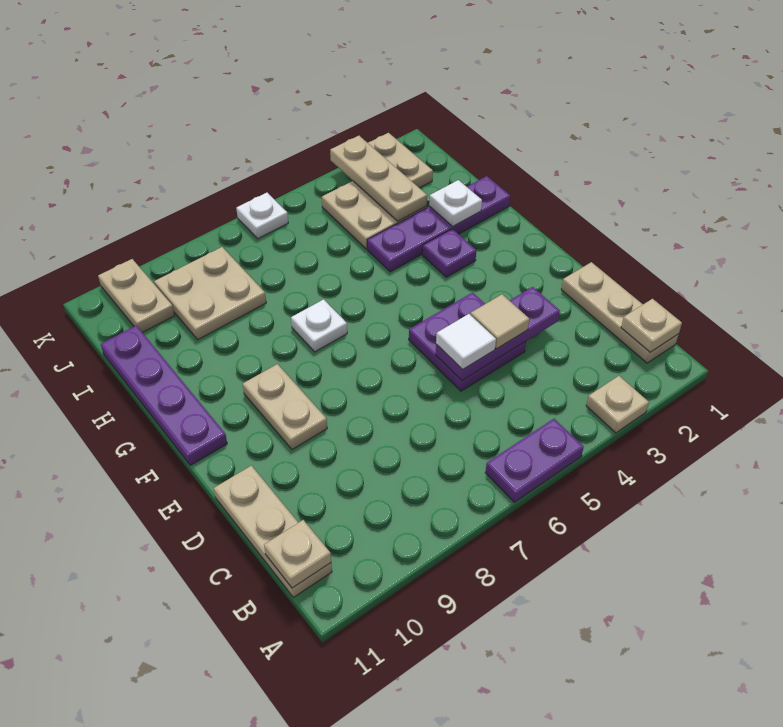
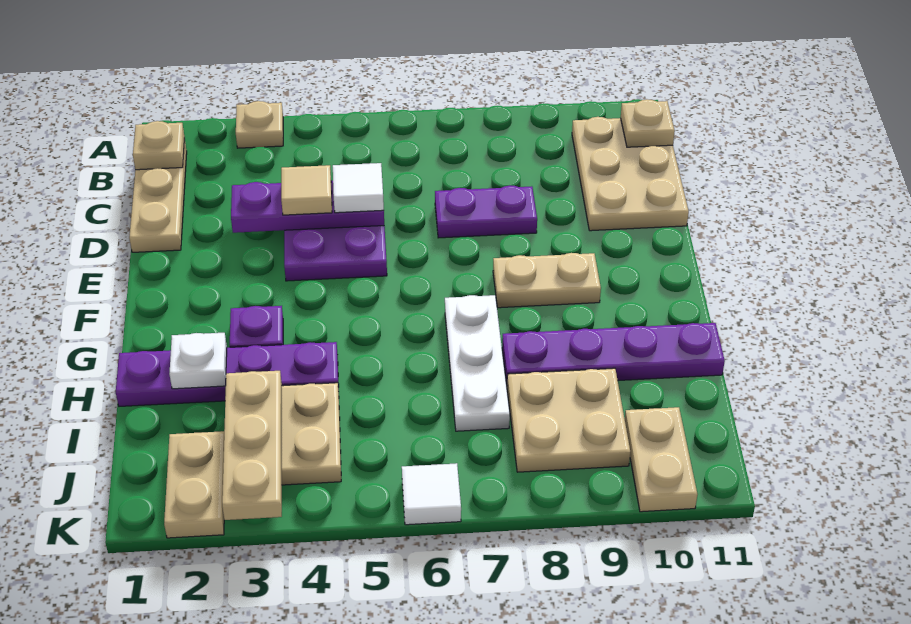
purple 1x2 plate [485,419,584,502] -> purple 1x2 plate moved to [435,186,537,238]
tan 1x3 plate [214,466,332,597] -> tan 2x3 plate [572,117,689,231]
tan 1x2 plate [243,364,327,450] -> tan 1x2 plate turned to [493,253,601,308]
purple 1x4 plate [101,325,227,465] -> purple 1x4 plate turned to [502,323,725,383]
white 1x1 plate [291,299,347,352] -> white 1x3 plate [445,295,510,431]
white 1x1 plate [236,193,288,239] -> white 1x1 tile [402,463,461,525]

